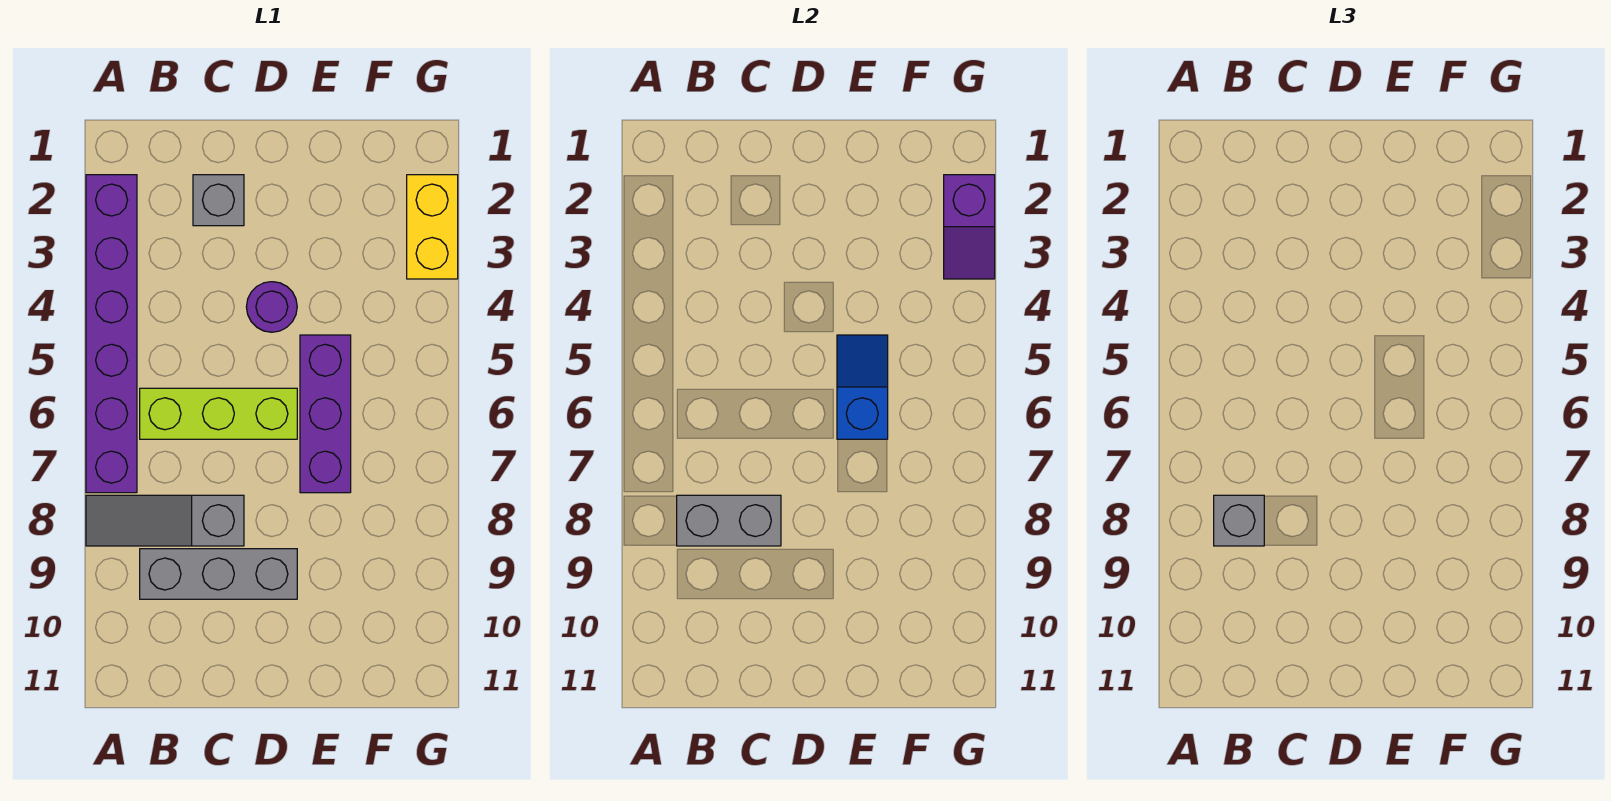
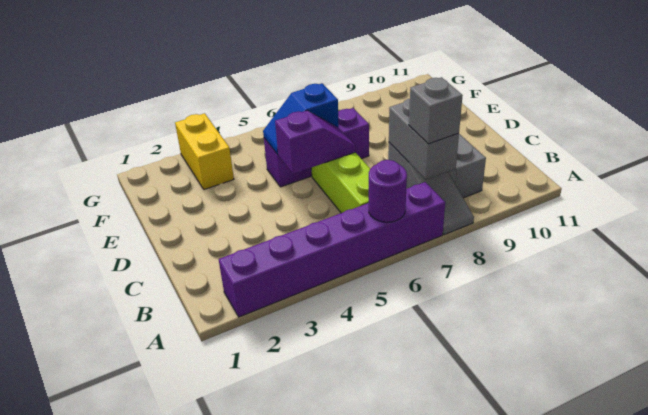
grey 1x1 brick [193,175,244,226] -> none
purple 1x1 round brick [246,282,297,332] -> purple 1x1 round brick moved to [369,160,407,222]
yellow 1x2 brick [407,175,458,279] -> yellow 1x2 brick turned to [175,113,234,190]
purple 1x2 slope [944,175,995,279] -> purple 1x2 slope moved to [275,110,356,174]

